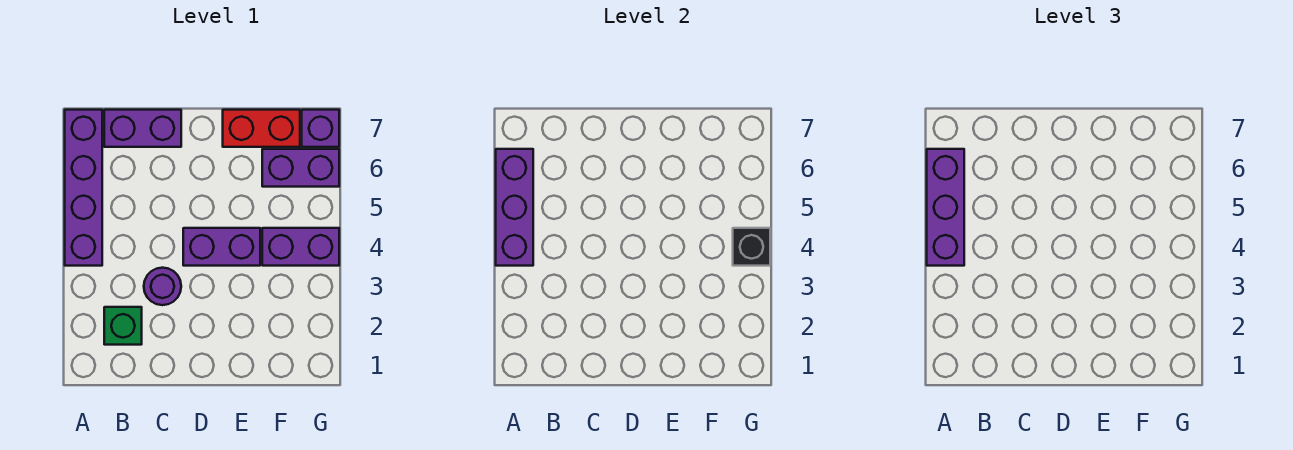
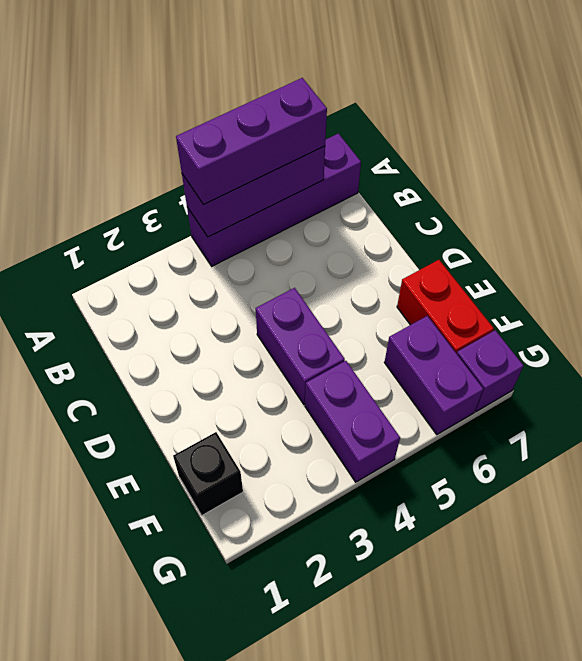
green 1x1 brick [104,307,142,345] -> none
purple 1x2 brick [104,110,181,147] -> none
purple 1x1 round brick [144,268,181,305] -> none
black 1x1 brick [733,228,770,266] -> black 1x1 brick moved to [173,432,243,515]

